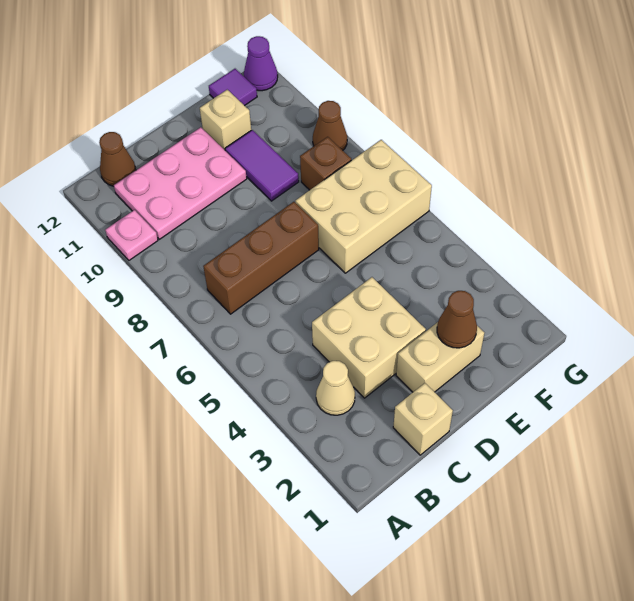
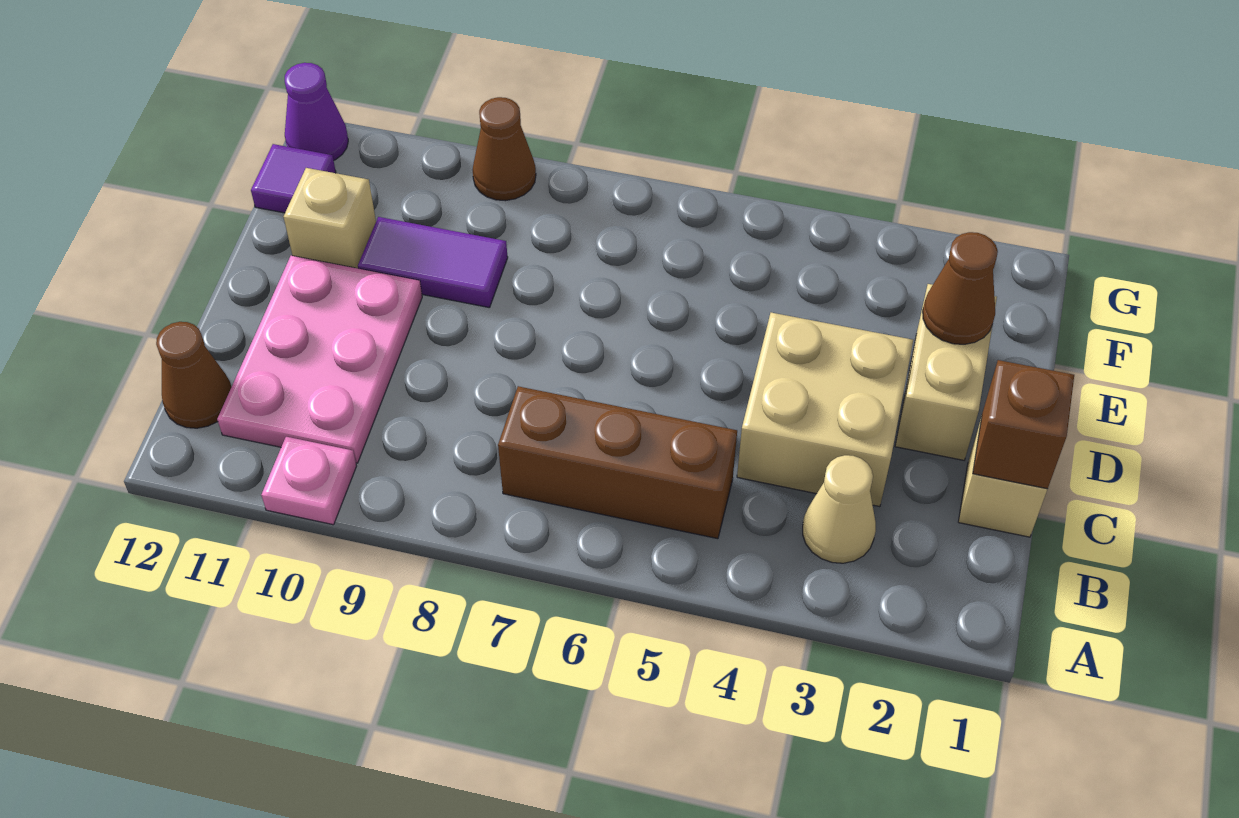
brown 1x3 brick [203,202,319,314] -> brown 1x3 brick turned to [498,386,737,539]
tan 2x3 brick [295,140,432,273] -> none
brown 1x1 brick [300,137,351,190] -> brown 1x1 brick moved to [973,360,1074,489]

